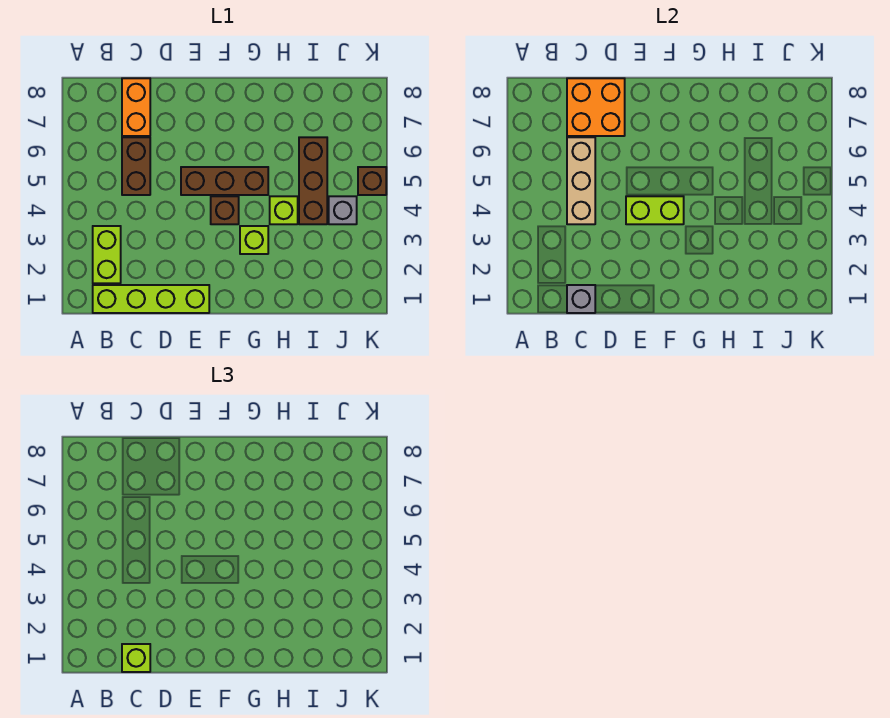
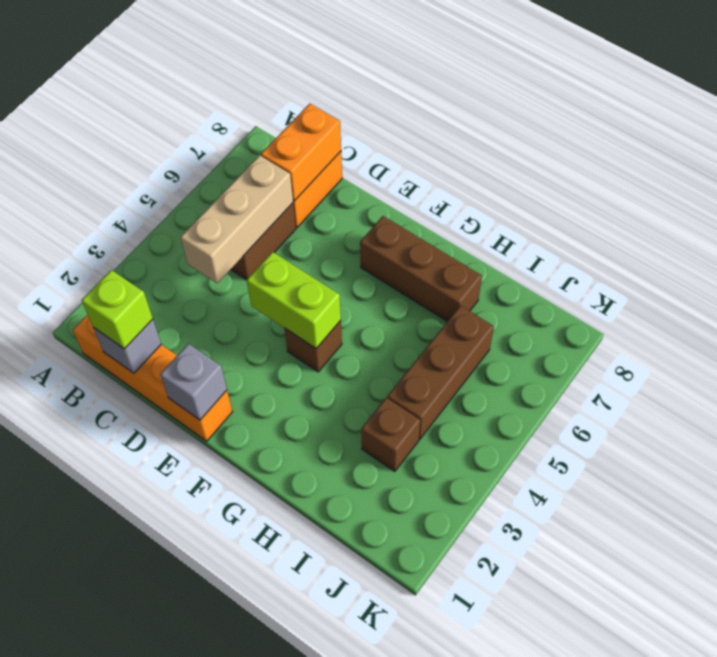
lime 1x4 brick [93,285,209,313] -> orange 1x4 brick [73,315,232,441]
lime 1x2 brick [93,226,121,283] -> none
orange 2x2 brick [567,78,625,136] -> orange 1x2 brick [261,104,341,201]
brown 1x3 brick [181,167,268,195] -> brown 1x3 brick moved to [360,216,482,321]
lime 1x1 brick [240,226,268,254] -> none
lime 1x1 brick [270,196,298,224] -> none
grey 1x1 brick [329,196,357,224] -> grey 1x1 brick moved to [160,344,227,420]
brown 1x1 brick [358,167,386,195] -> brown 1x1 brick moved to [361,398,420,471]

